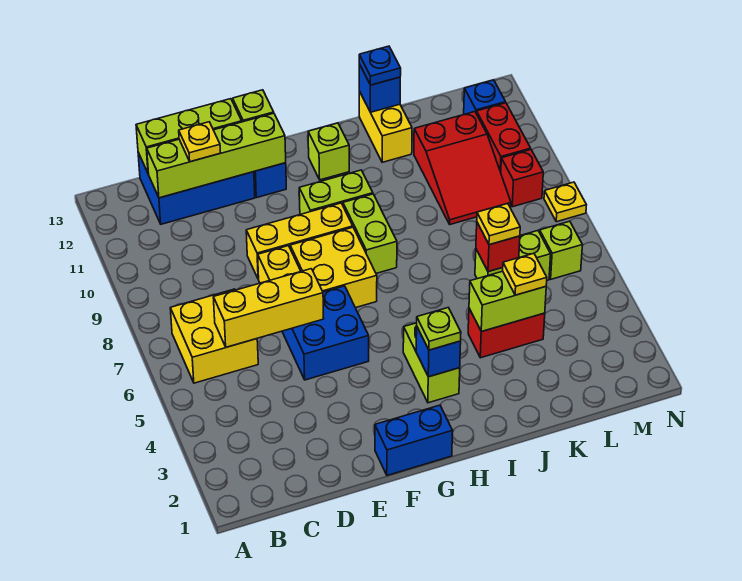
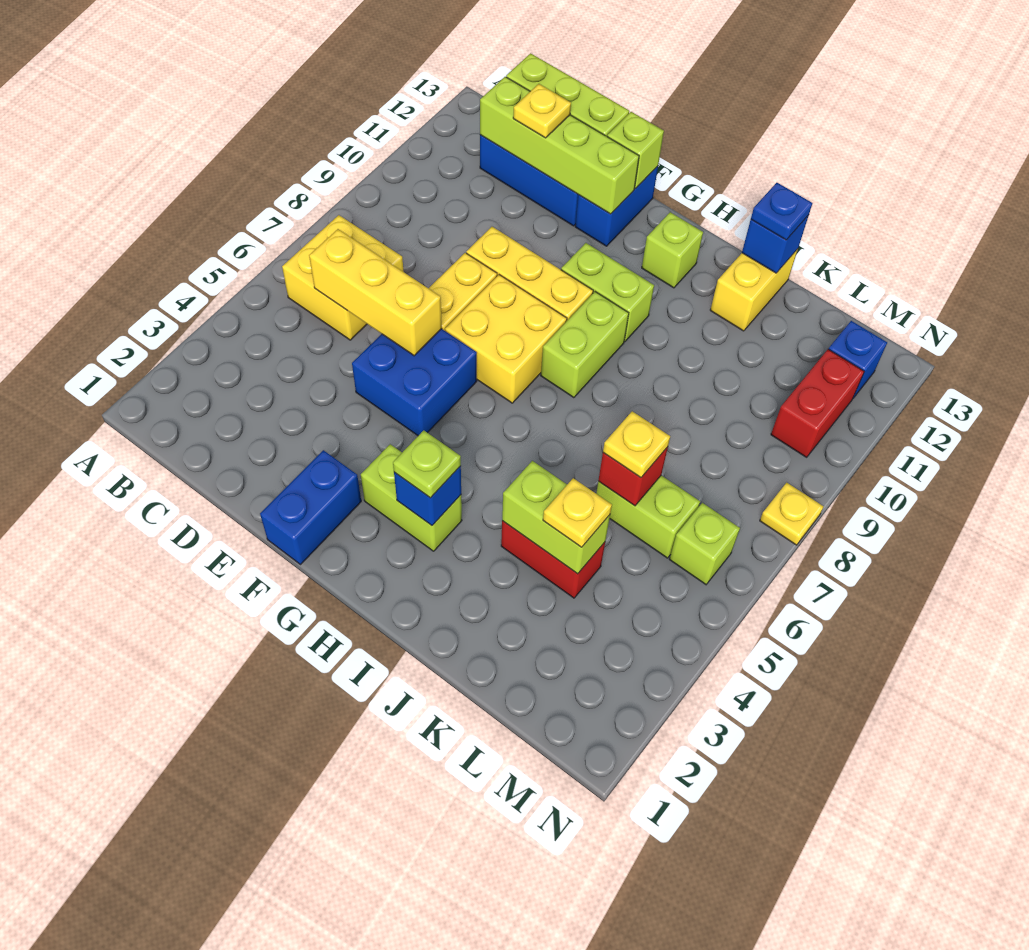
blue 1x2 brick [375,405,453,475] -> blue 1x2 brick turned to [260,450,361,564]
lime 1x2 brick [403,323,460,403] -> lime 1x2 brick turned to [361,444,462,551]
red 2x3 slope [414,112,511,224] -> none
red 1x1 brick [501,150,543,207] -> none

